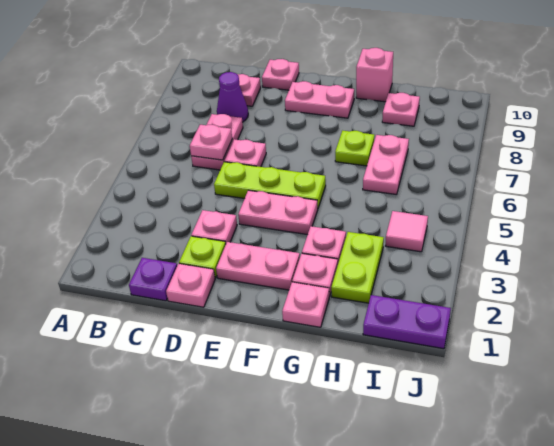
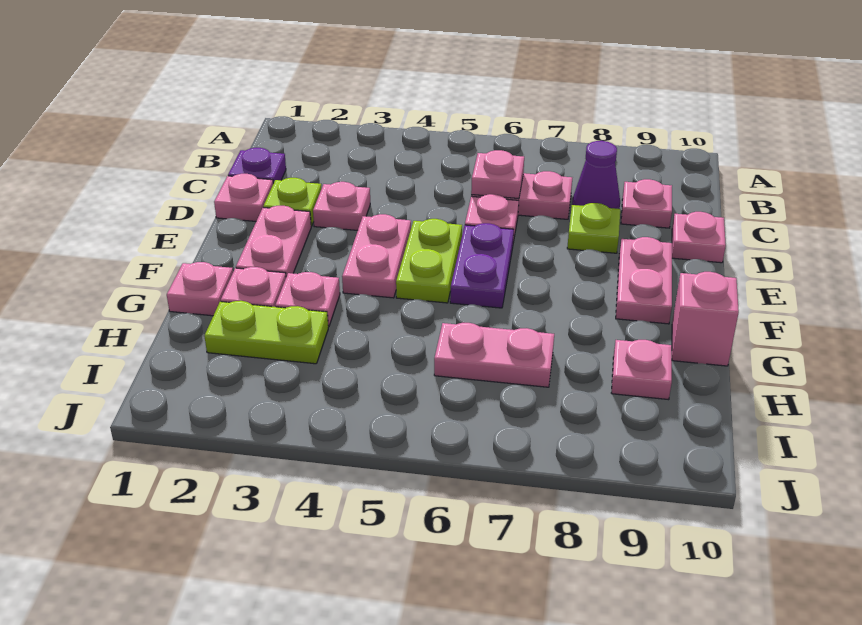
lime 1x3 plate [214,162,326,208] -> lime 1x2 plate [396,219,462,303]
lime 1x1 plate [335,131,374,166] -> lime 1x1 plate moved to [567,203,620,253]
purple 1x2 plate [363,295,451,349] -> purple 1x2 plate moved to [450,223,514,308]
pink 1x1 tile [386,211,428,252] -> none

